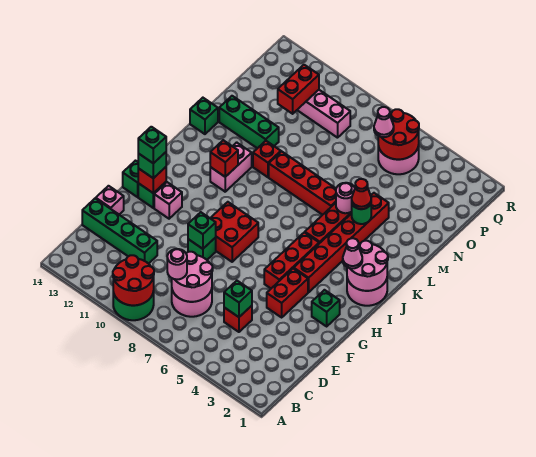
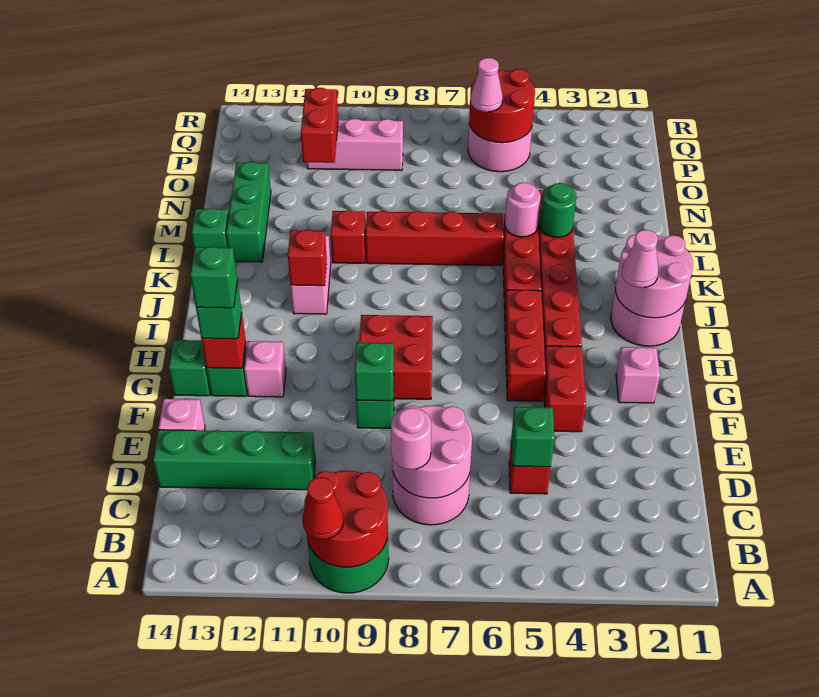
green 1x1 brick [312,290,340,326] -> pink 1x1 brick [616,347,660,403]
red 1x1 cone [352,179,371,209] -> red 1x1 cone moved to [302,477,344,540]
green 1x3 brick [219,96,279,148] -> green 1x3 brick turned to [226,162,271,262]

